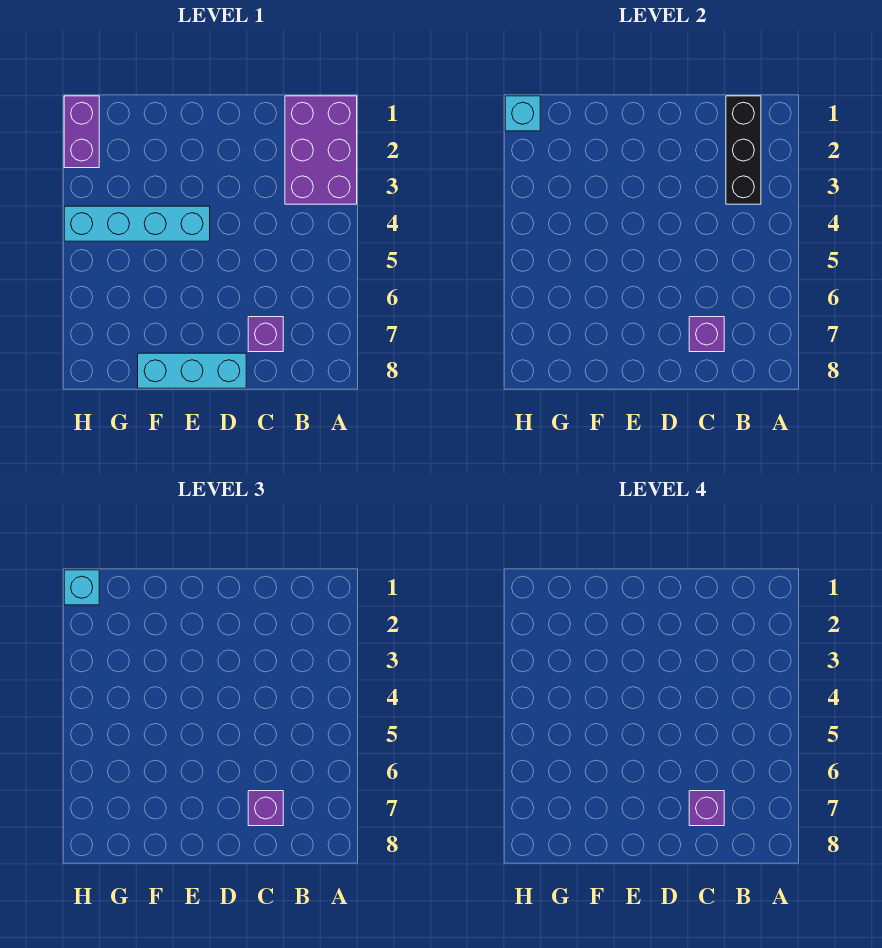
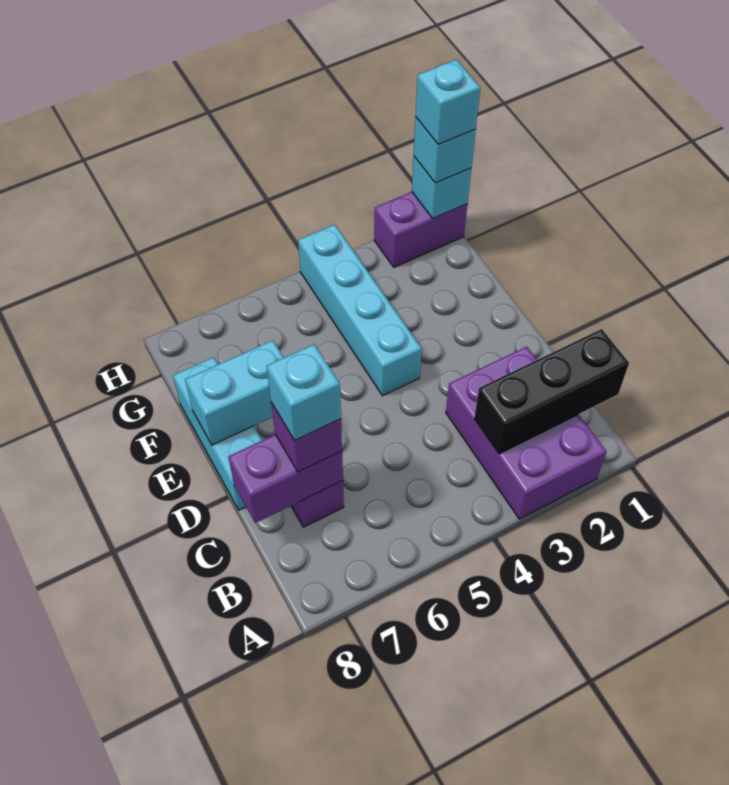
purple 2x3 brick [285,96,357,204] -> purple 2x3 brick turned to [446,347,607,519]
purple 1x1 brick [689,317,724,352] -> purple 1x2 brick [228,435,343,523]
purple 1x1 brick [689,791,724,826] -> cyan 1x1 brick [266,344,341,440]
none -> cyan 1x2 brick [185,340,284,445]
none -> cyan 1x1 brick [416,60,480,145]

